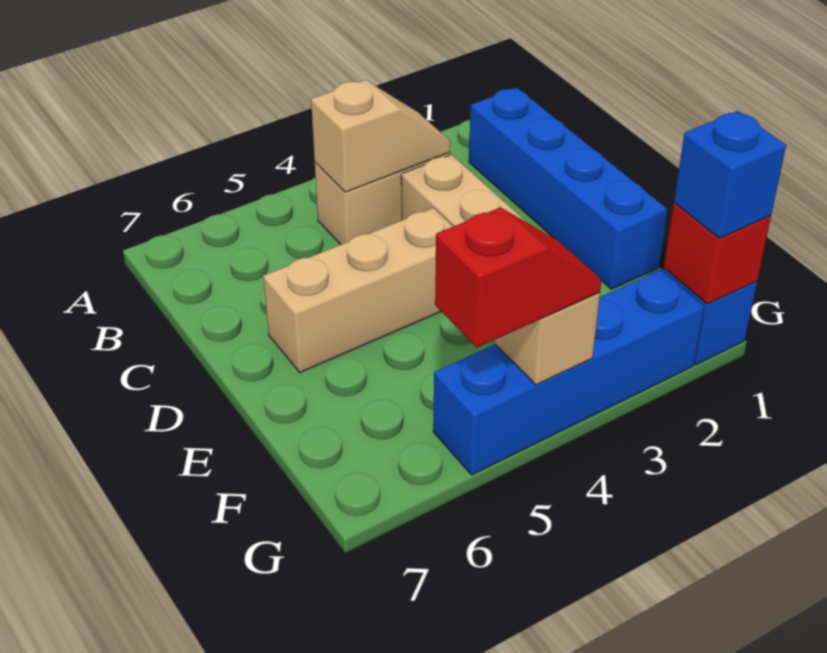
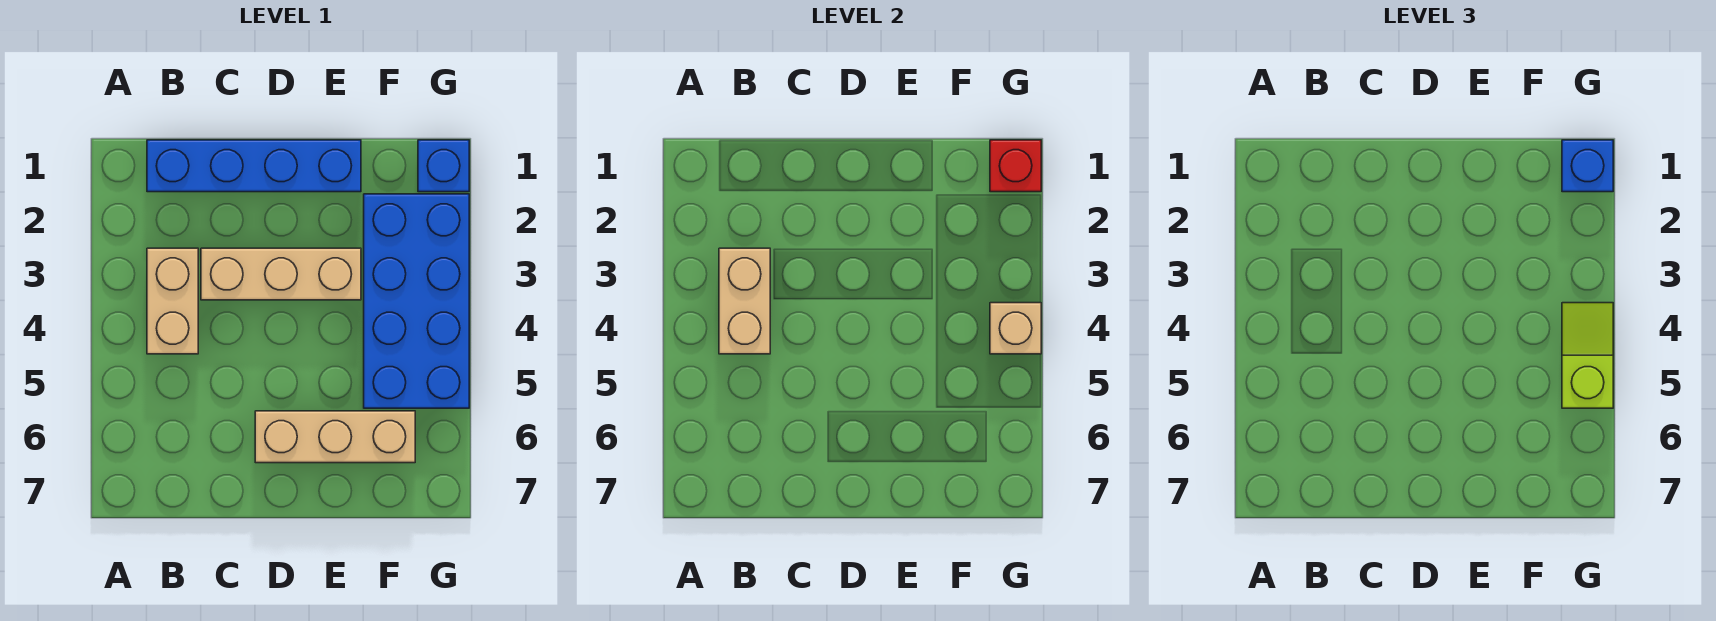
tan 1x2 slope [311,80,450,192] -> tan 1x2 brick [719,248,770,354]
tan 1x3 brick [263,208,453,373] -> tan 1x3 brick turned to [255,411,415,463]
blue 1x4 brick [433,270,704,475] -> blue 2x4 brick [364,194,469,408]
red 1x2 slope [435,207,602,347] -> lime 1x2 slope [1562,303,1613,408]

